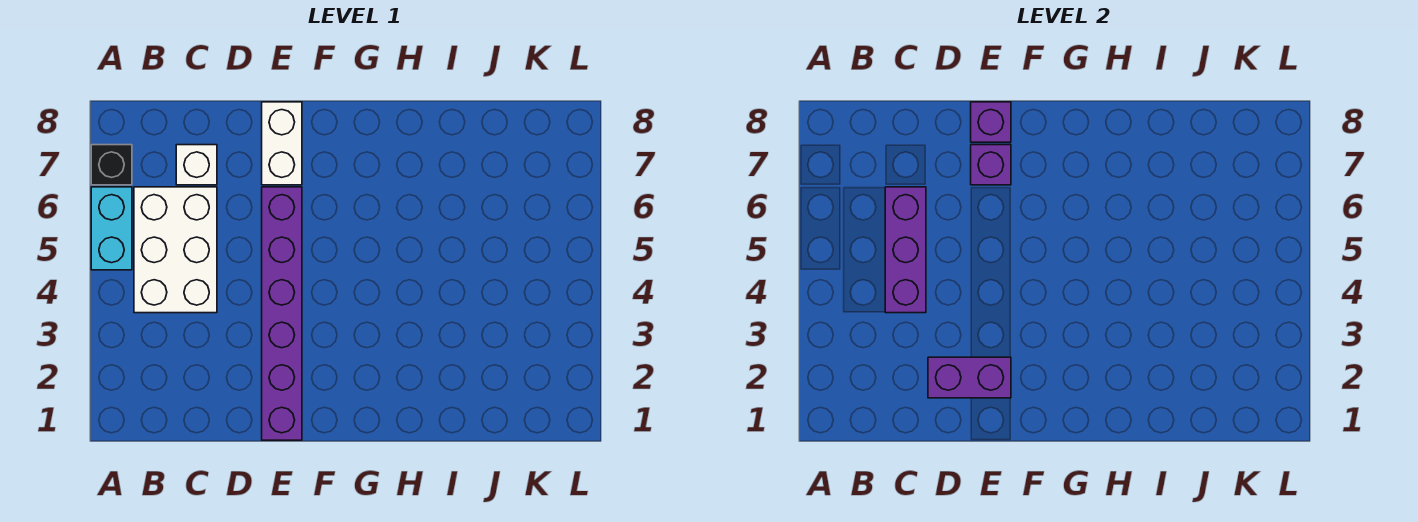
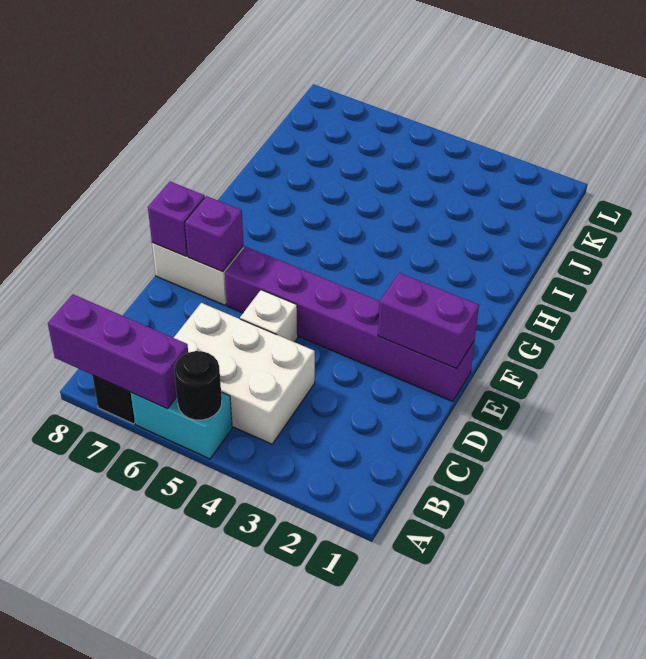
none -> black 1x1 round brick [174,351,222,420]
purple 1x3 brick [885,187,926,313] -> purple 1x3 brick moved to [48,294,188,409]
white 1x1 brick [176,145,217,185] -> white 1x1 brick moved to [240,290,298,342]
purple 1x2 brick [928,357,1011,398] -> purple 1x2 brick turned to [378,273,479,369]

